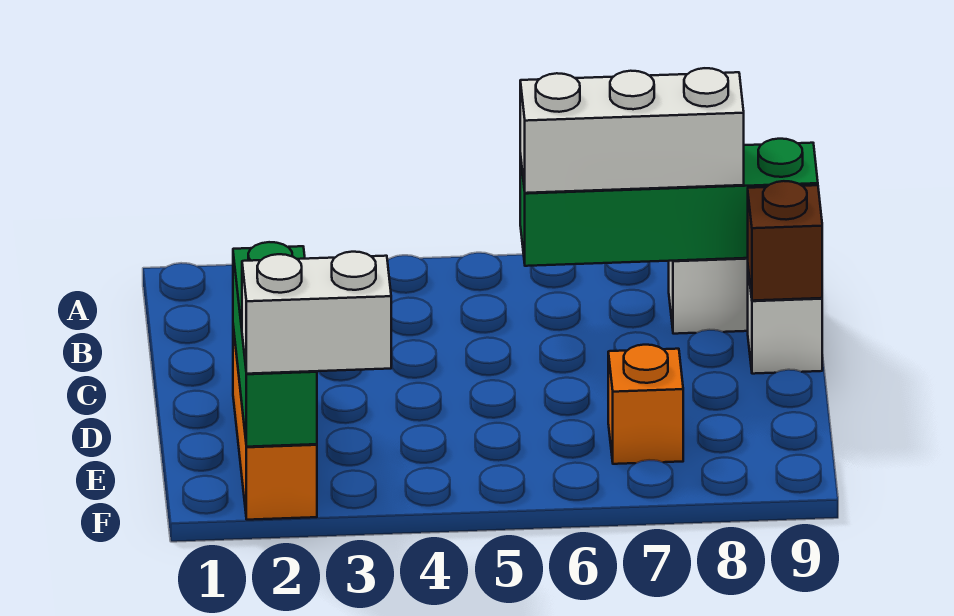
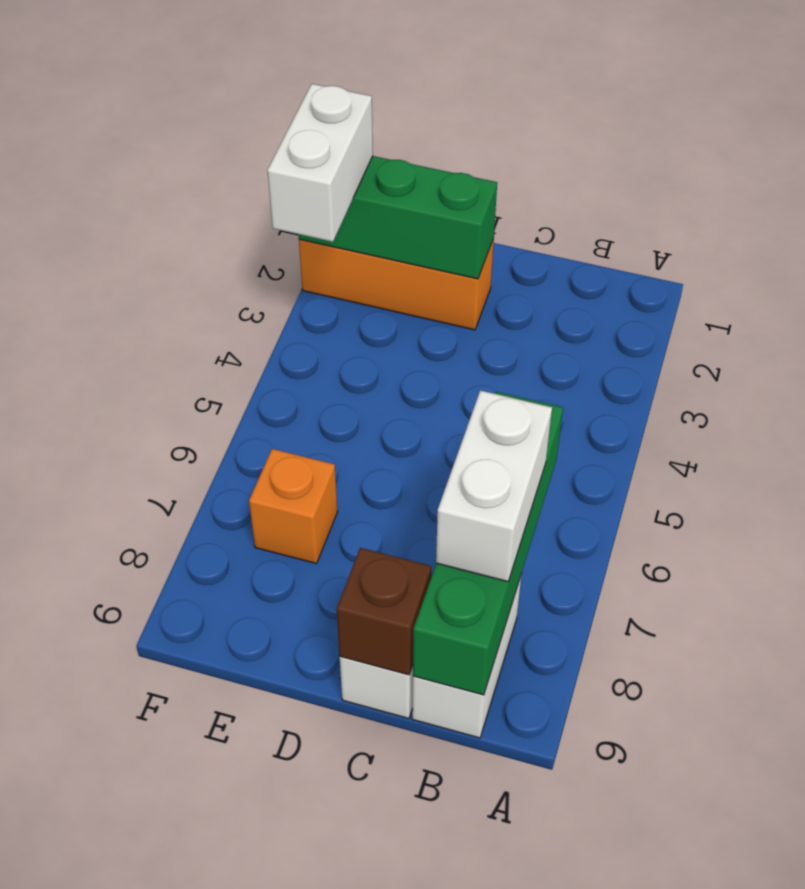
white 1x3 brick [520,68,744,193] -> white 1x2 brick [436,390,552,582]

